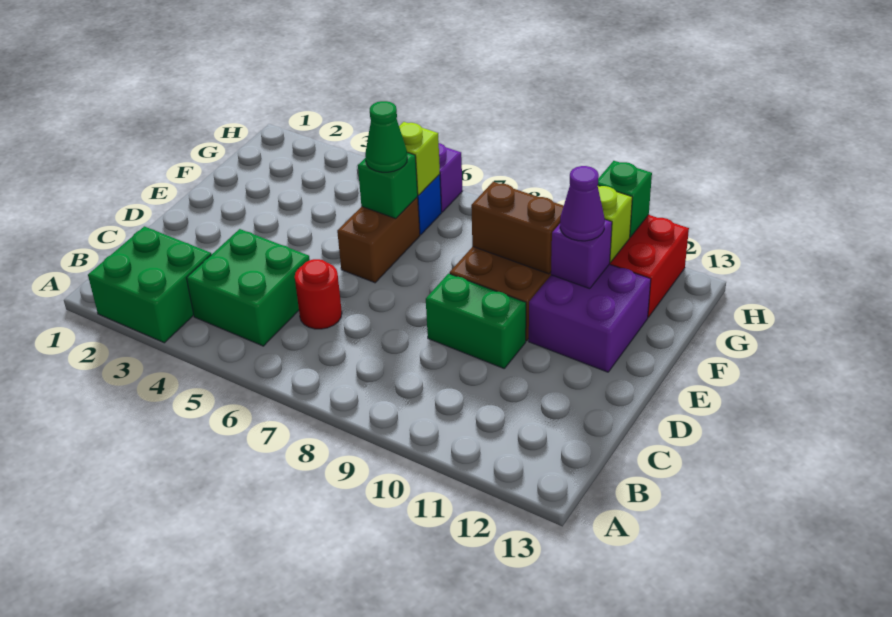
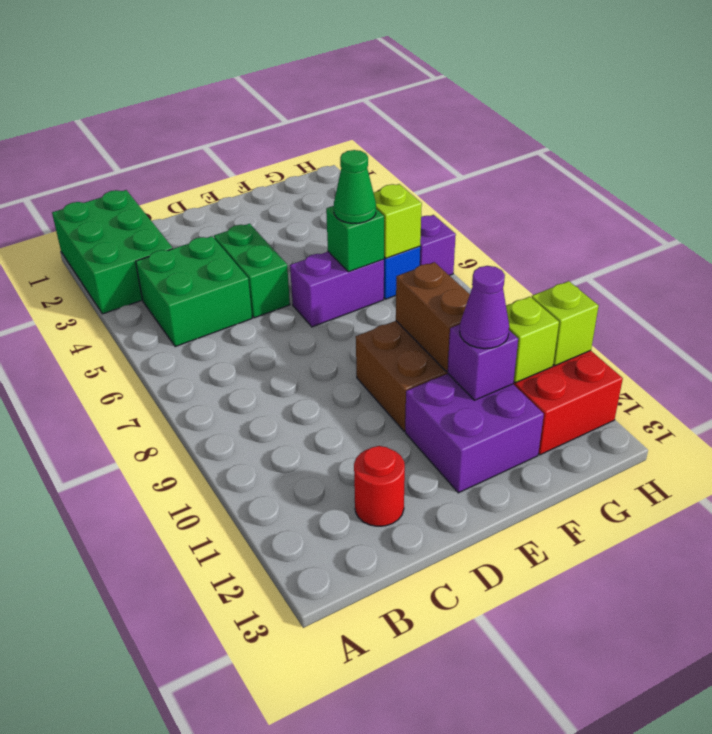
green 2x2 brick [88,226,211,343] -> green 2x3 brick [52,190,173,314]
red 1x1 round brick [295,259,342,329] -> red 1x1 round brick moved to [354,446,405,526]
green 1x2 brick [426,274,526,368] -> green 1x2 brick moved to [214,224,290,318]
brown 1x2 brick [337,197,420,283] -> purple 1x2 brick [290,252,384,327]
green 1x1 brick [598,161,652,237] -> lime 1x1 brick [532,281,598,366]

